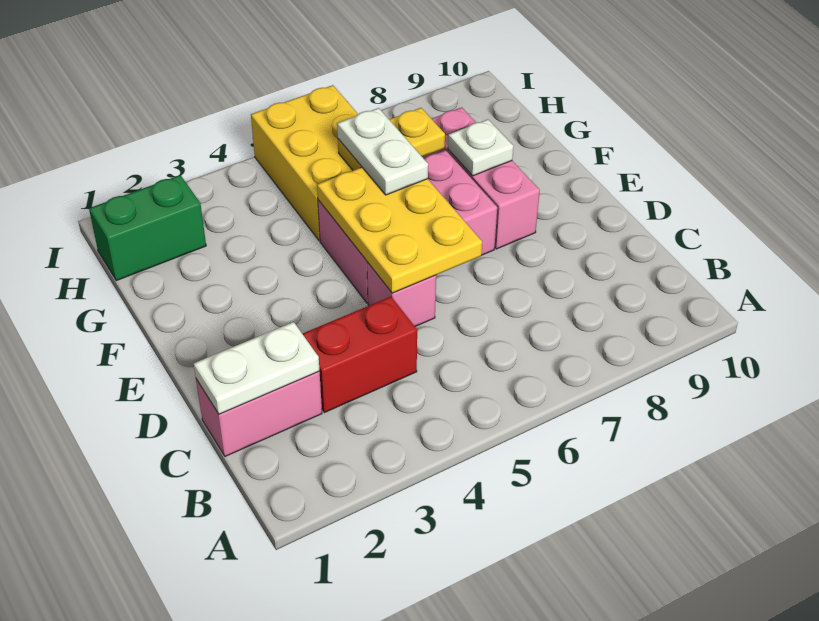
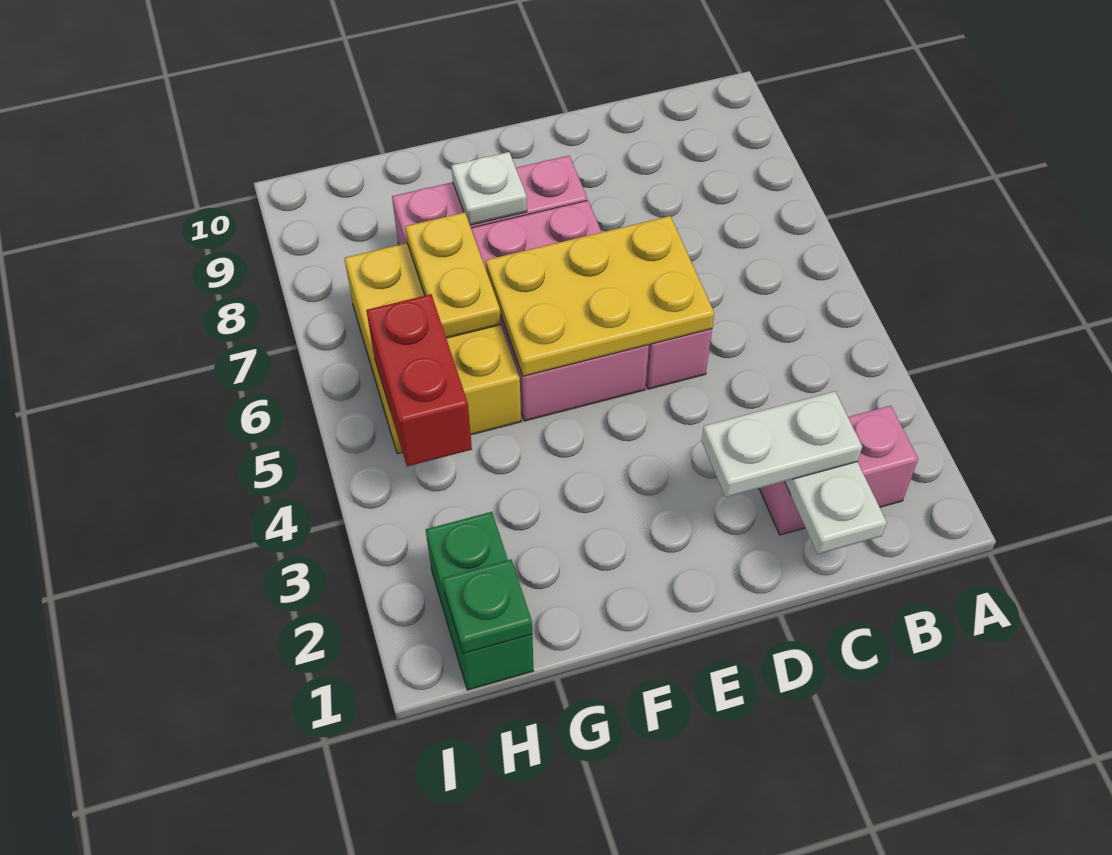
pink 1x2 brick [196,372,322,456] -> pink 1x2 brick turned to [759,406,918,535]
red 1x2 brick [302,297,417,413] -> red 1x2 brick moved to [366,294,472,466]
white 1x2 plate [337,108,428,195] -> white 1x2 plate moved to [701,392,862,497]
yellow 2x3 brick [251,85,358,241] -> yellow 2x3 brick turned to [344,243,521,454]
none -> green 1x1 plate [442,559,532,653]

